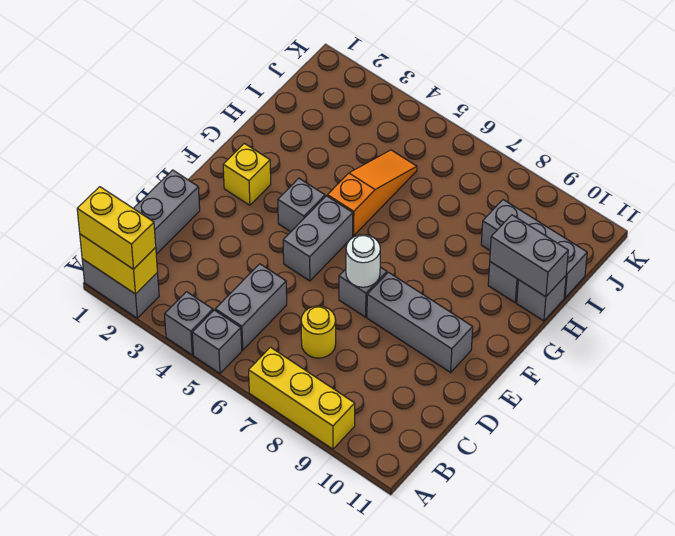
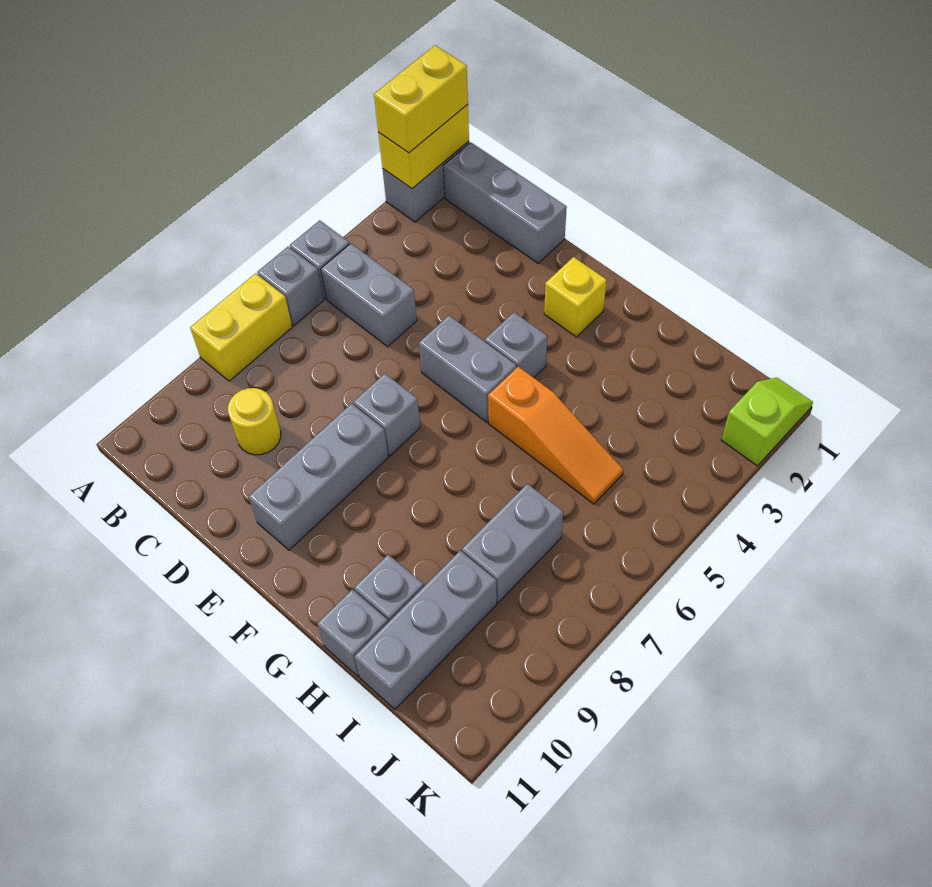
grey 1x1 brick [165,292,213,355] -> grey 1x1 brick moved to [257,247,324,326]
yellow 1x3 brick [249,347,355,449] -> yellow 1x2 brick [190,273,292,381]
yellow 1x1 round brick [301,306,336,358] -> yellow 1x1 round brick moved to [228,388,281,455]
white 1x1 round brick [346,235,380,287] -> none
grey 1x2 brick [490,215,568,297] -> grey 1x2 brick moved to [462,484,563,603]
none -> lime 1x2 slope [721,378,813,466]

